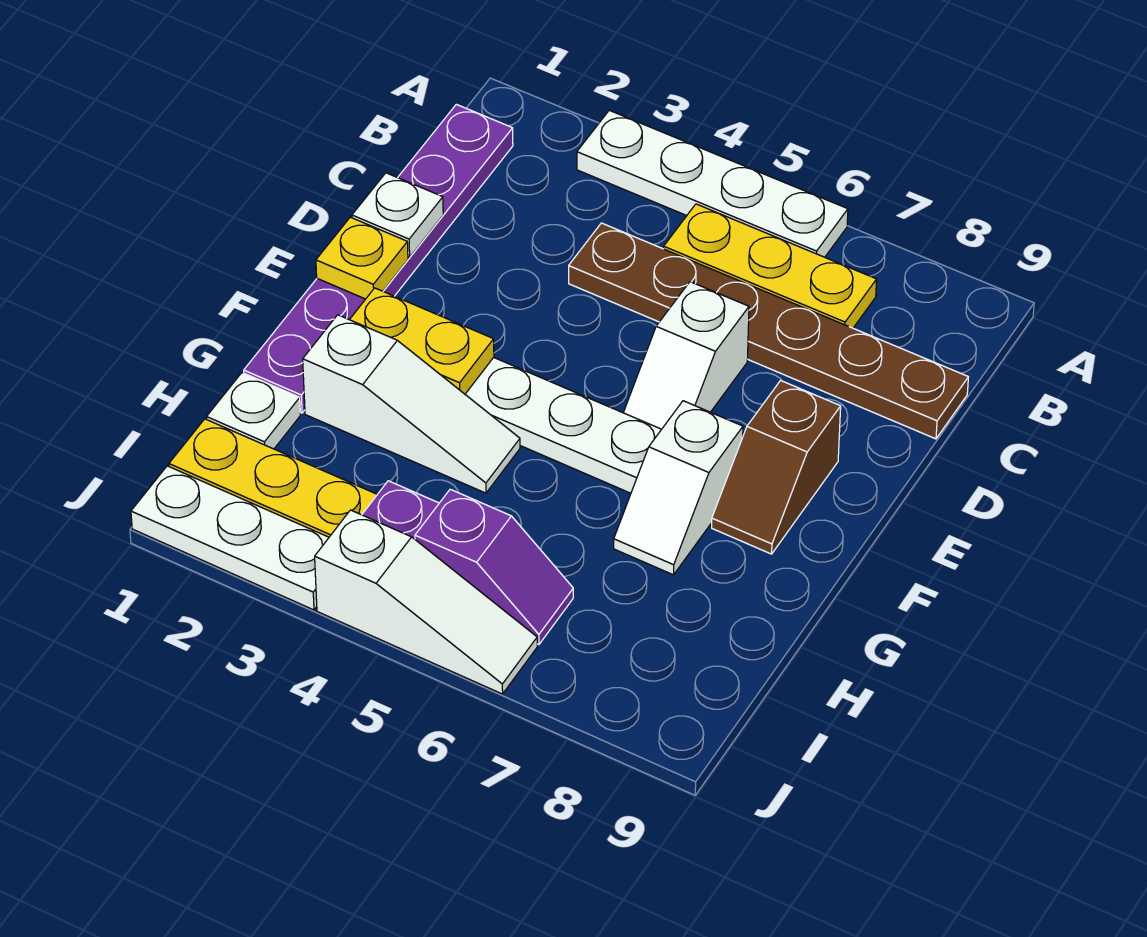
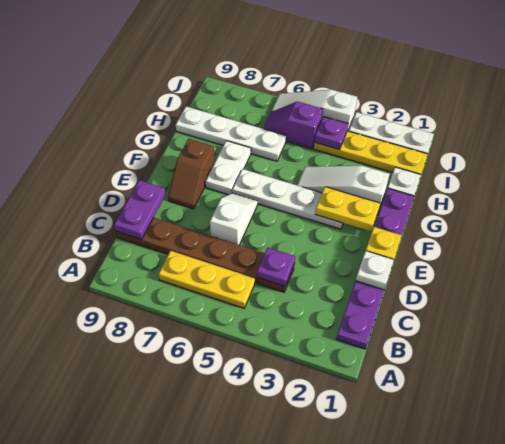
white 1x4 plate [577,110,848,257] -> white 1x4 plate moved to [176,107,286,161]
none -> purple 1x1 plate [257,247,295,286]
none -> purple 1x2 plate [114,180,166,240]
brown 1x2 slope [712,381,841,554] -> brown 1x2 slope turned to [168,139,215,209]
white 1x2 slope [614,401,743,575] -> white 1x2 plate [206,141,251,195]

